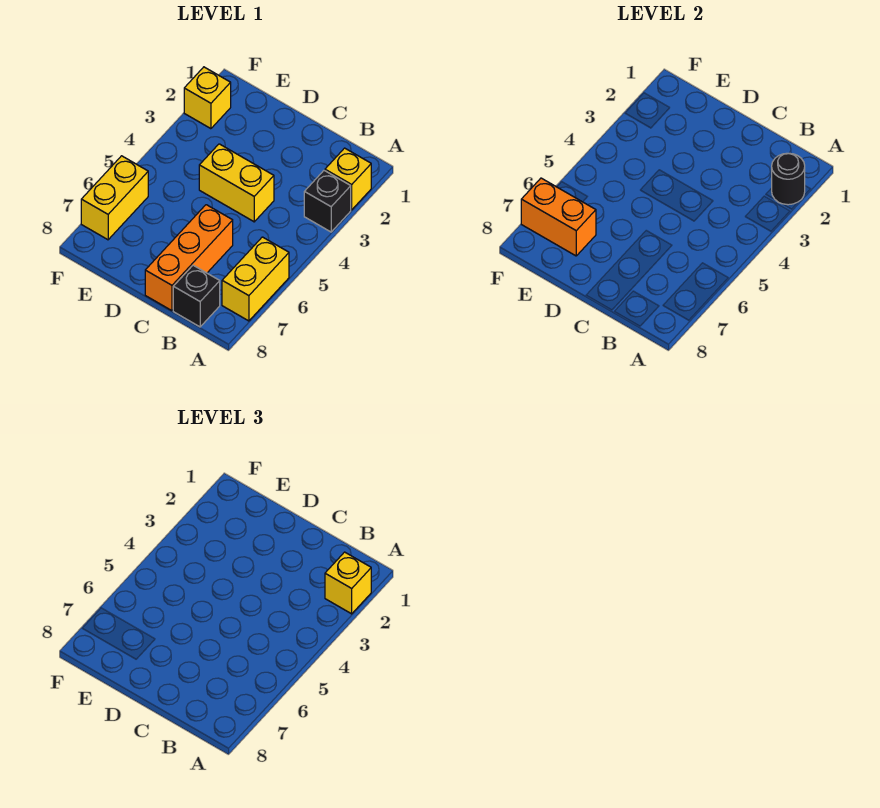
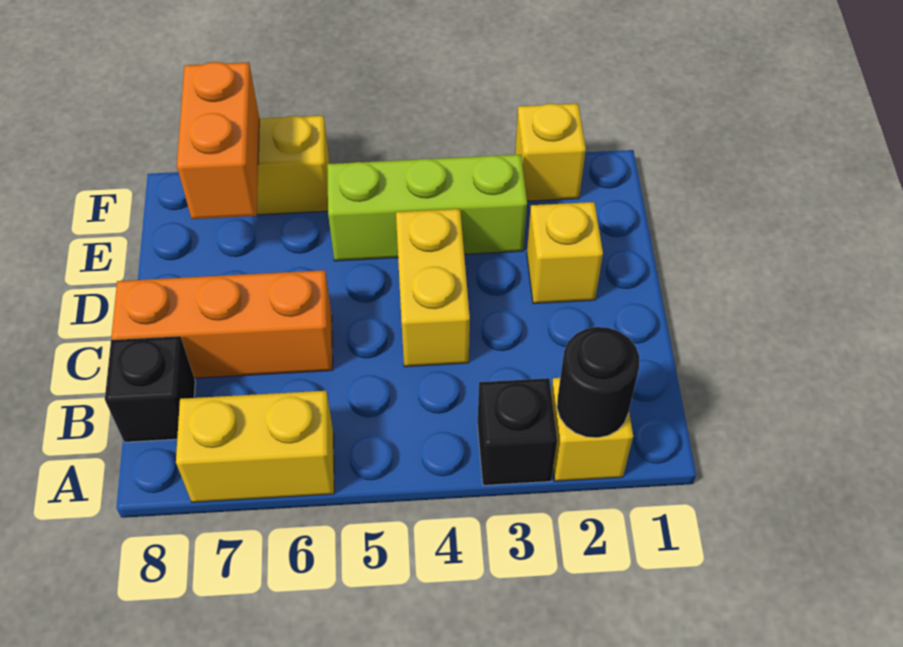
yellow 1x1 brick [325,552,371,614] -> yellow 1x1 brick moved to [527,202,603,304]
none -> lime 1x3 brick [327,155,527,261]

